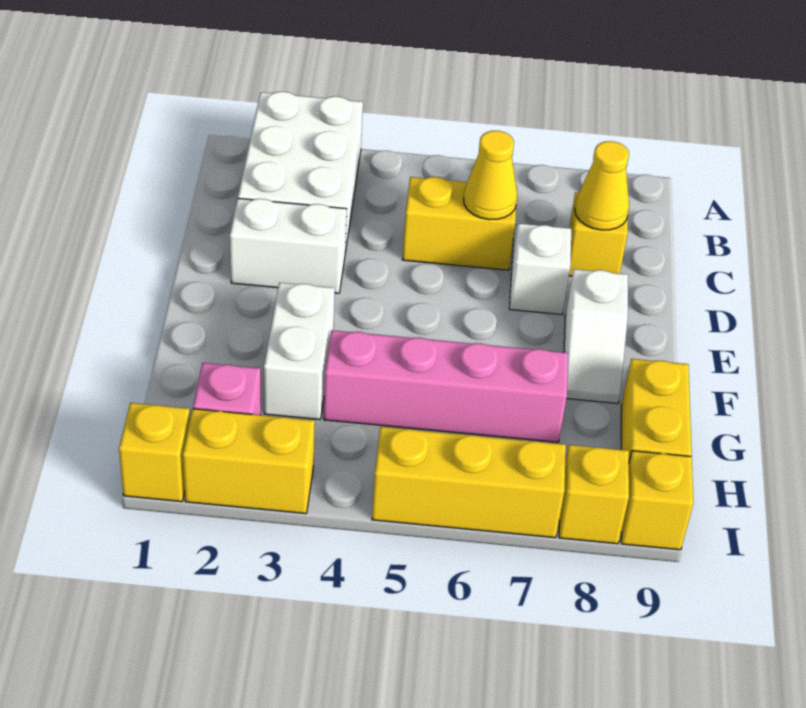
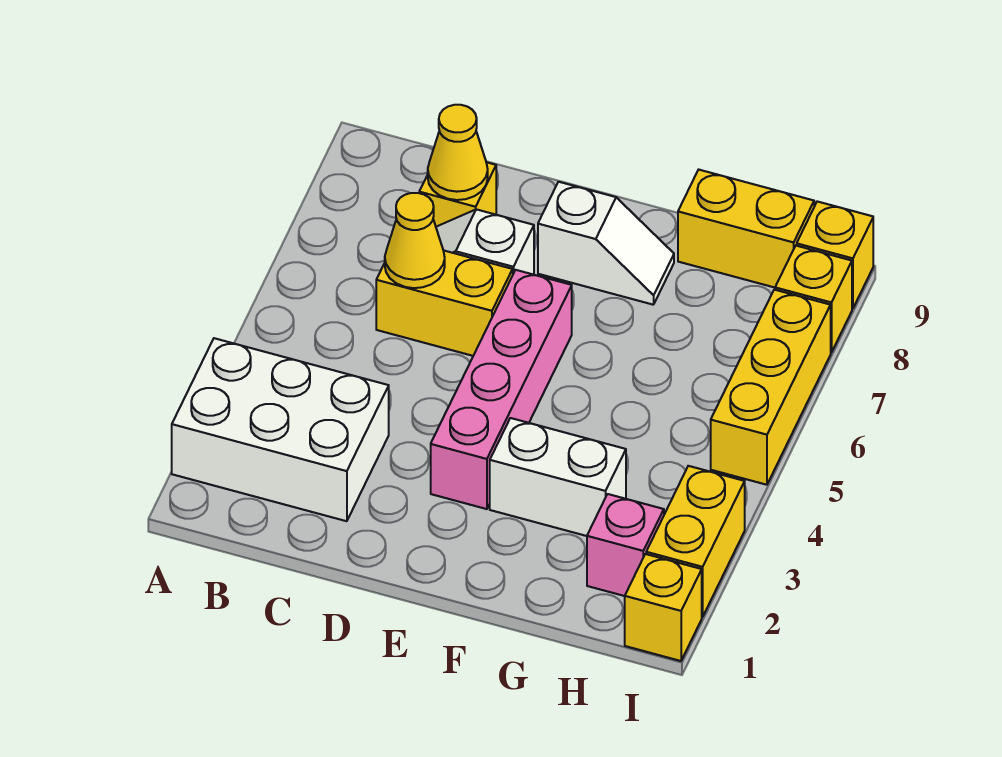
yellow 1x2 brick [402,177,517,270] -> yellow 1x2 brick turned to [376,250,513,356]
white 1x2 brick [230,198,347,293] -> none
pink 1x4 brick [324,330,568,442] -> pink 1x4 brick moved to [431,270,572,509]

